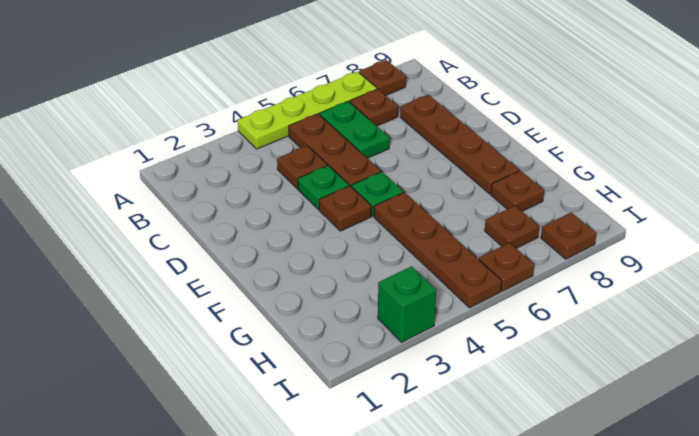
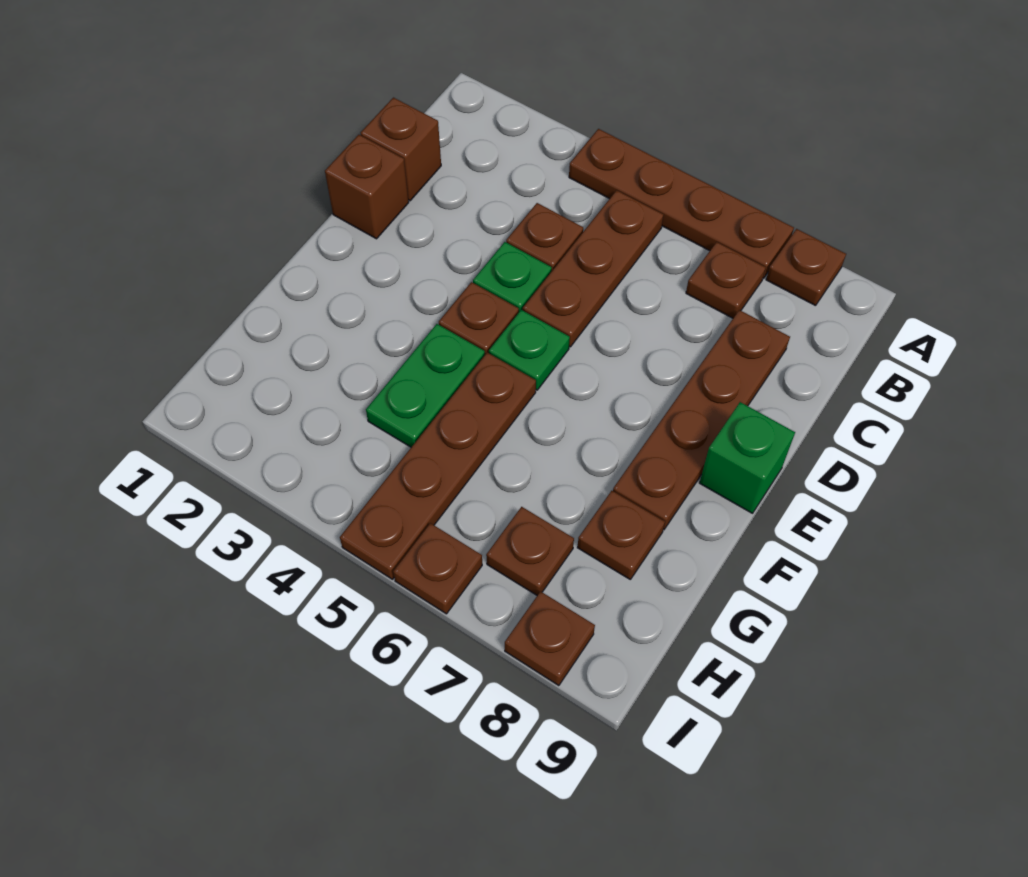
lime 1x4 plate [238,72,377,149] -> brown 1x4 plate [569,129,794,278]
green 1x2 plate [320,101,390,158] -> green 1x2 plate moved to [366,324,485,447]
none -> brown 1x1 brick [361,98,441,201]
none -> brown 1x1 brick [325,135,409,239]
green 1x1 brick [378,266,436,342] -> green 1x1 brick moved to [700,402,795,513]

